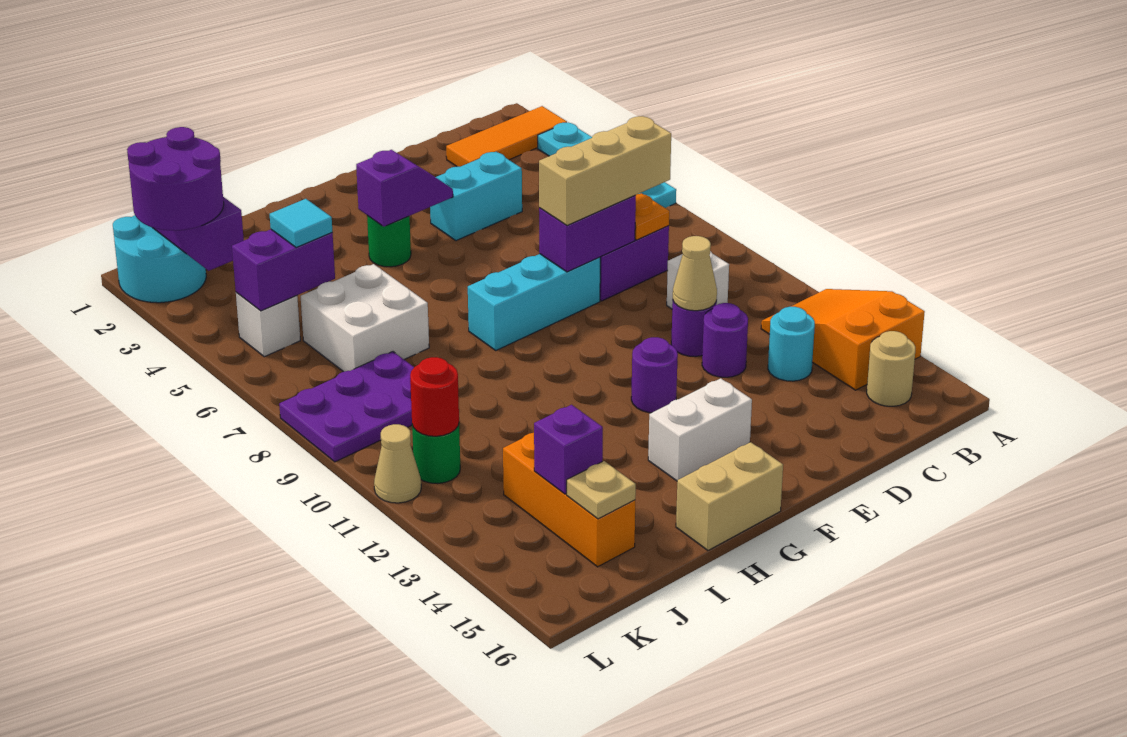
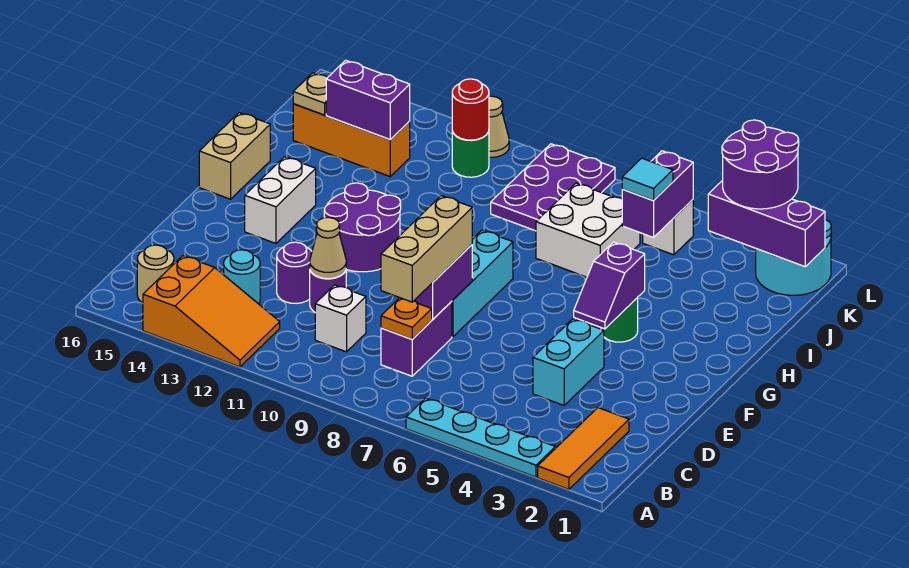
purple 1x1 round brick [631,337,678,413] -> purple 2x2 round brick [324,183,401,272]
purple 1x1 brick [534,405,603,494] -> purple 1x2 brick [326,60,410,140]

